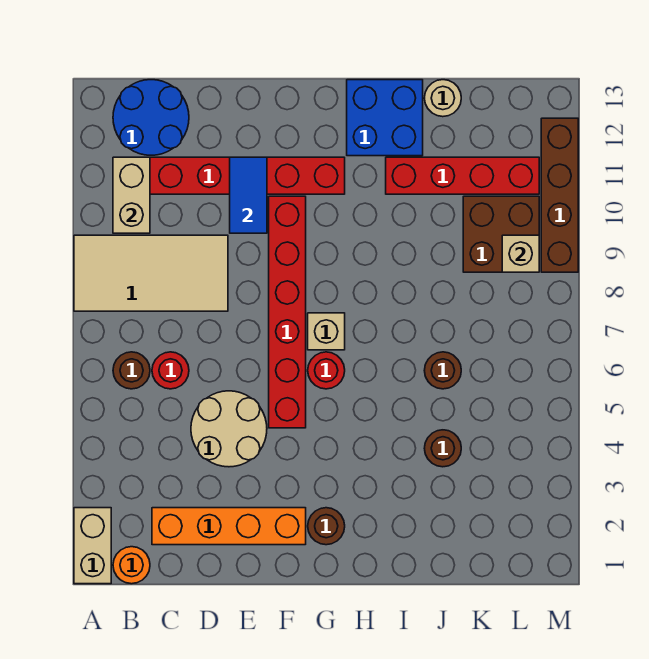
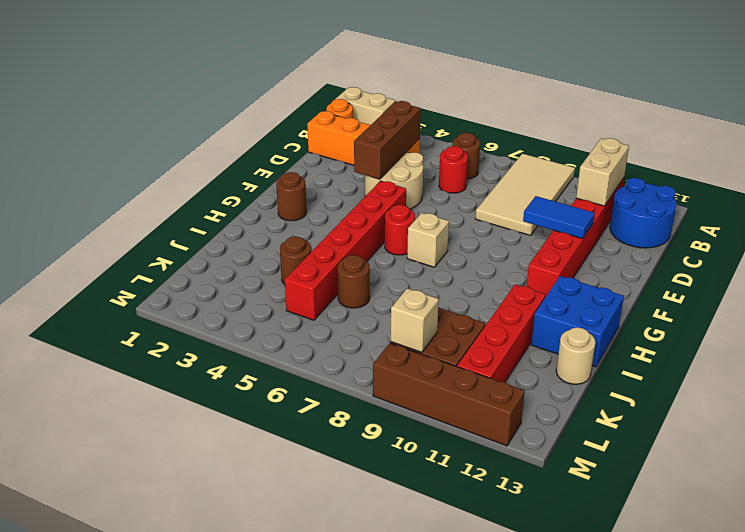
tan 1x2 brick [113,157,150,233] -> tan 1x2 brick turned to [576,138,629,206]
orange 1x4 brick [152,508,306,545] -> orange 1x4 brick turned to [307,111,420,165]
none -> brown 1x3 brick [354,101,421,179]
red 1x6 brick [269,196,306,428] -> red 1x6 brick turned to [285,181,406,320]

